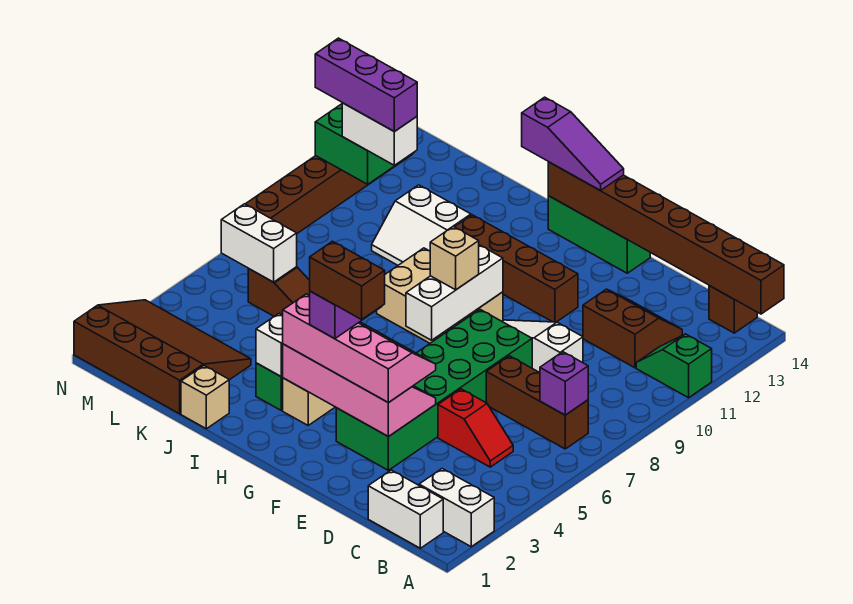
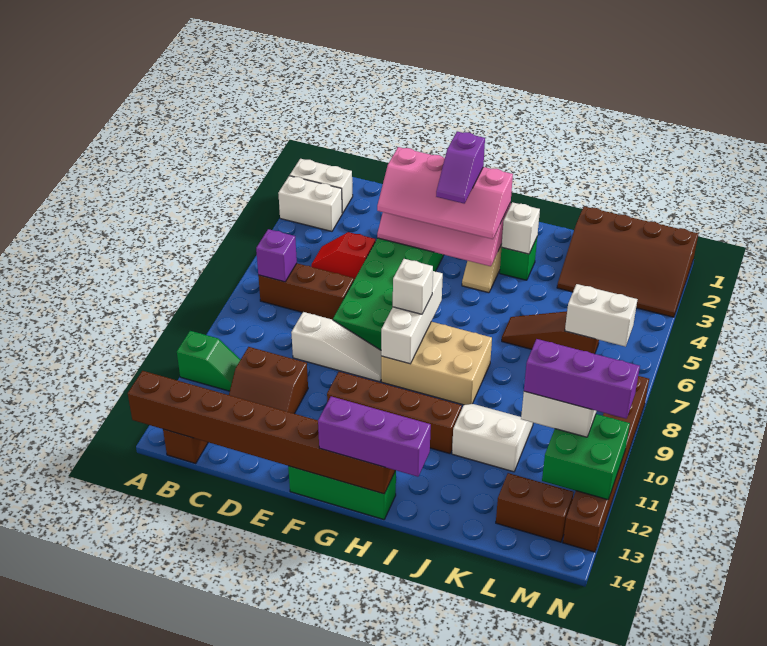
white 1x2 brick [368,470,443,548] -> white 1x2 brick moved to [278,176,342,231]
brown 1x2 brick [310,241,385,319] -> brown 1x2 brick moved to [496,473,574,542]
tan 1x1 brick [430,227,479,290] -> white 1x1 brick [393,259,433,314]
purple 1x3 slope [522,97,624,190] -> purple 1x3 brick [318,396,431,477]
tan 1x1 brick [181,366,229,429] -> none

